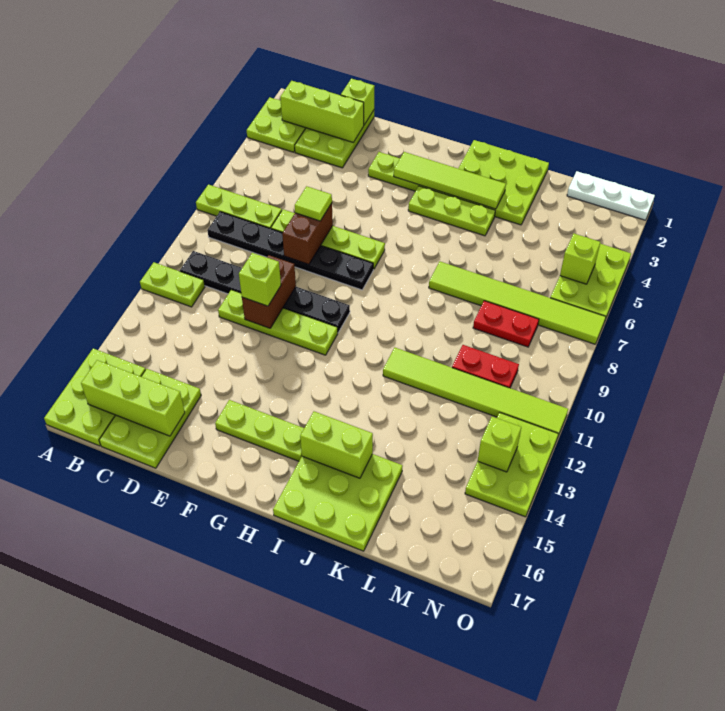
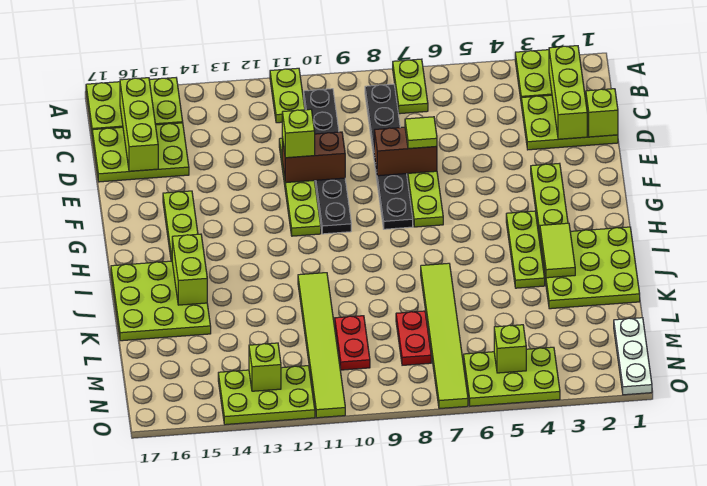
lime 1x3 plate [196,185,282,229] -> lime 1x2 plate [393,59,428,114]
lime 1x4 tile [394,152,506,209] -> lime 1x2 tile [540,223,575,278]

